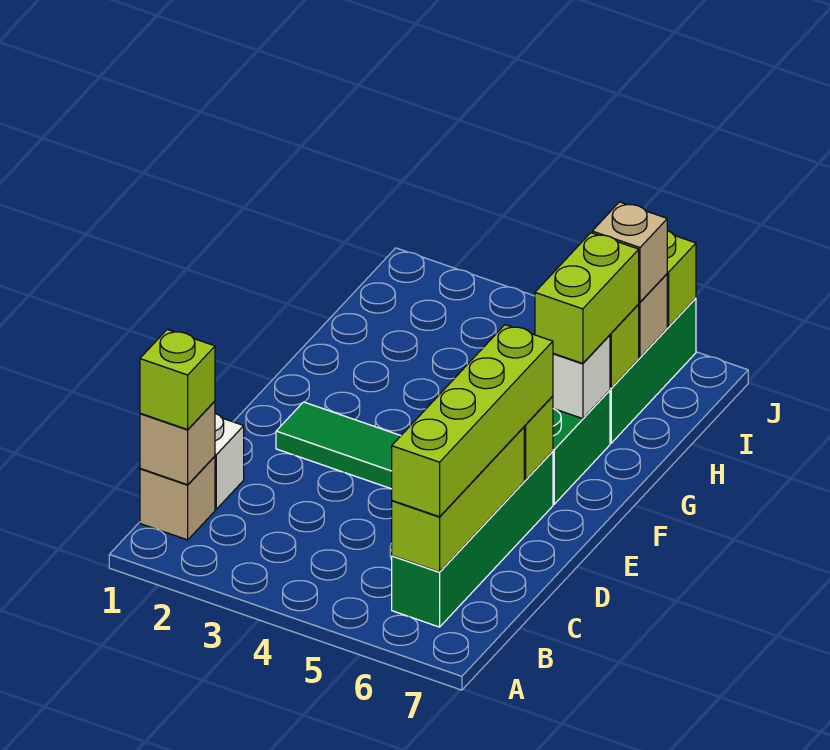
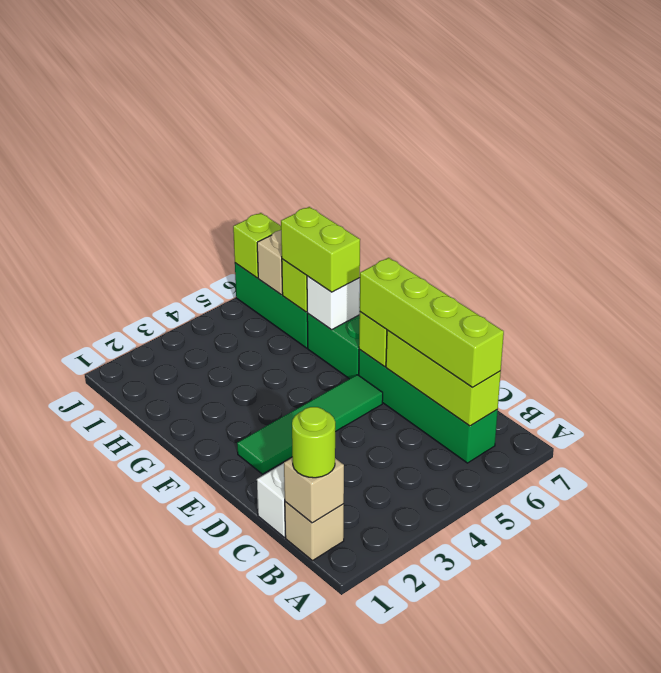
lime 1x1 brick [140,329,215,430] -> lime 1x1 round brick [292,407,335,478]
tan 1x1 brick [592,202,667,302] -> none

